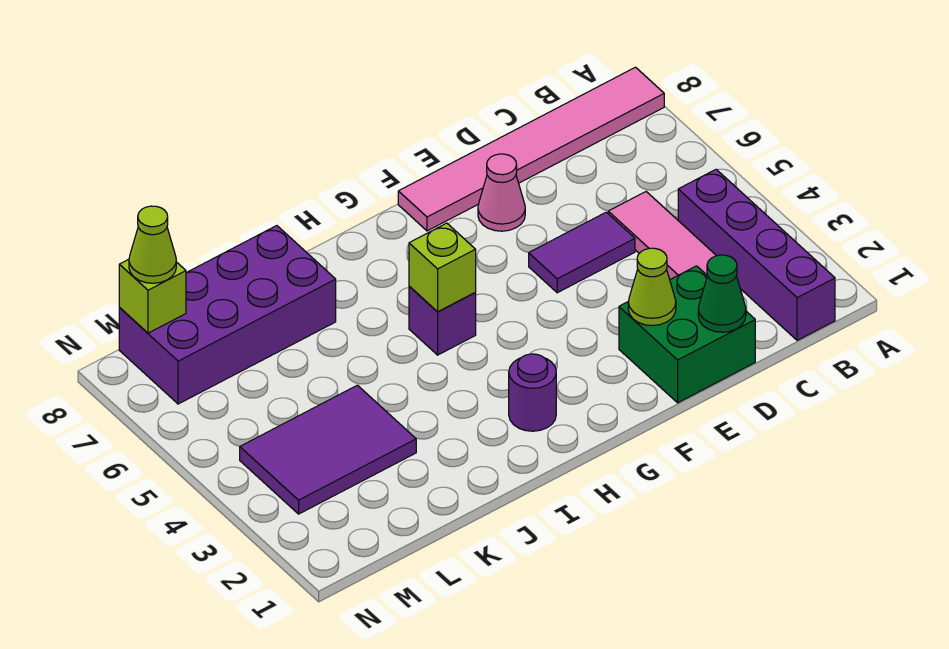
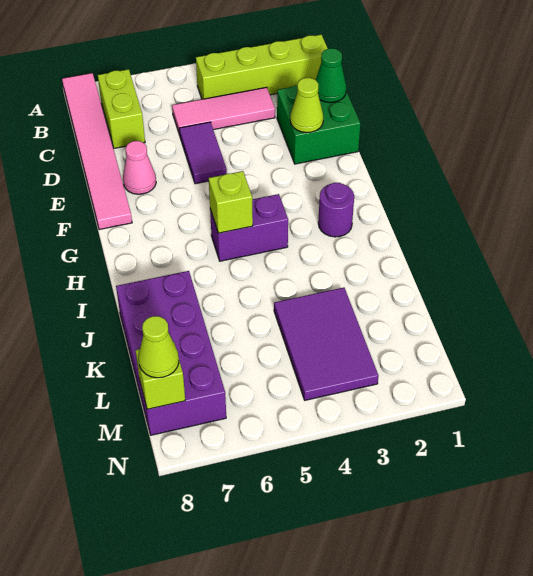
purple 1x4 brick [678,169,835,340] -> lime 1x4 brick [196,35,328,99]
none -> lime 1x2 brick [98,69,145,148]
purple 1x1 brick [409,286,476,355] -> purple 1x2 brick [210,194,288,261]

